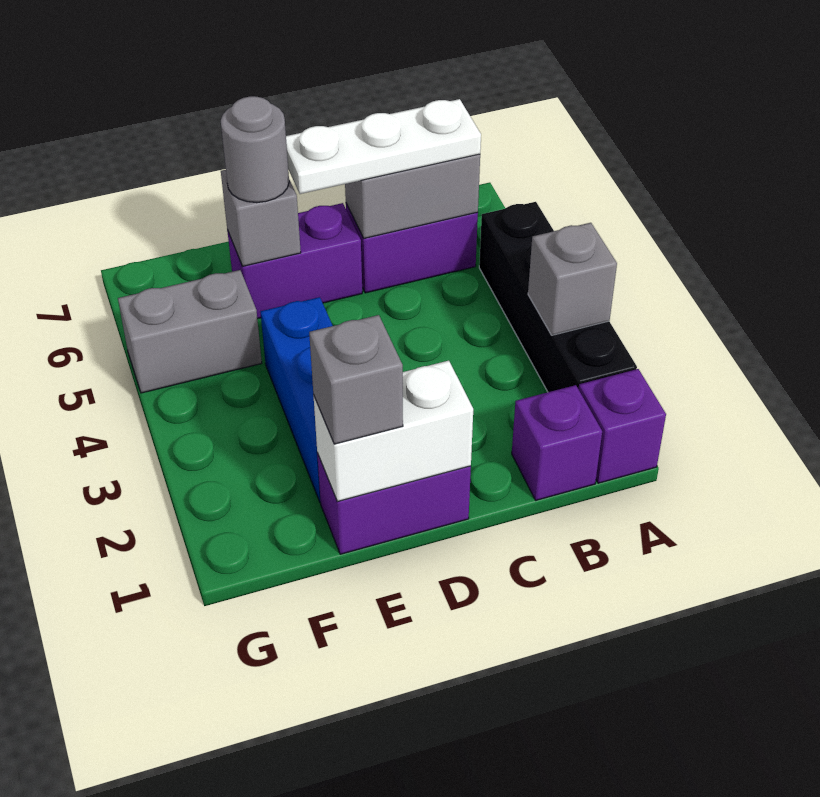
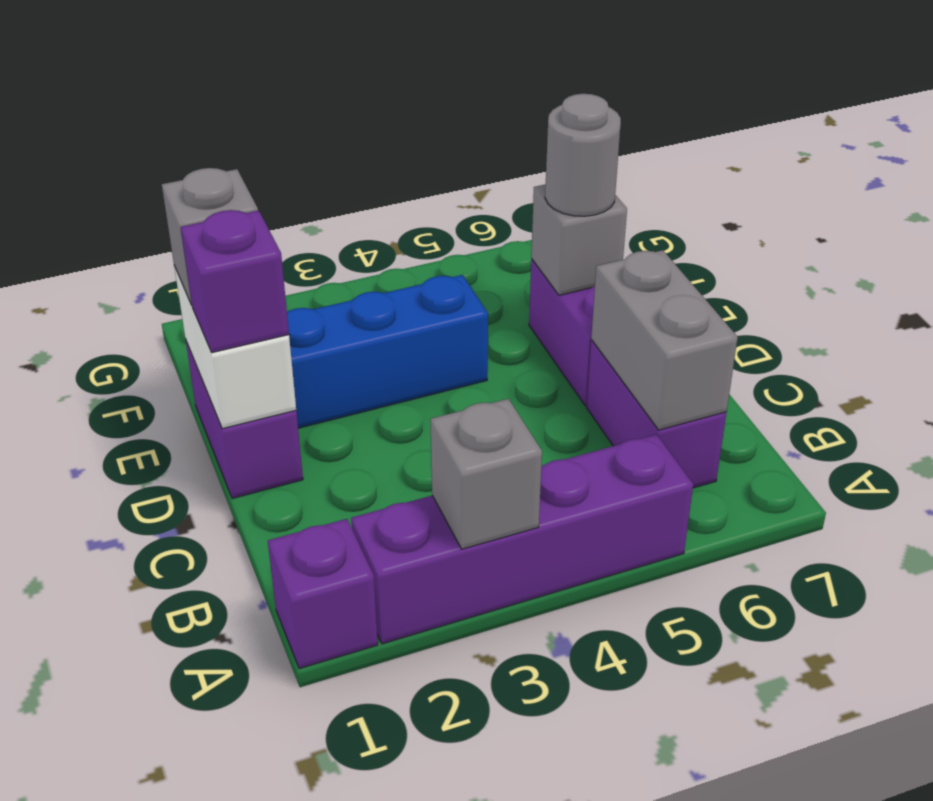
black 1x4 brick [479,202,637,392] -> purple 1x4 brick [351,434,693,644]
purple 1x1 brick [512,385,602,500] -> purple 1x1 brick moved to [181,210,289,353]
white 1x3 plate [286,99,481,194] -> none
grey 1x2 brick [118,270,262,393] -> none

